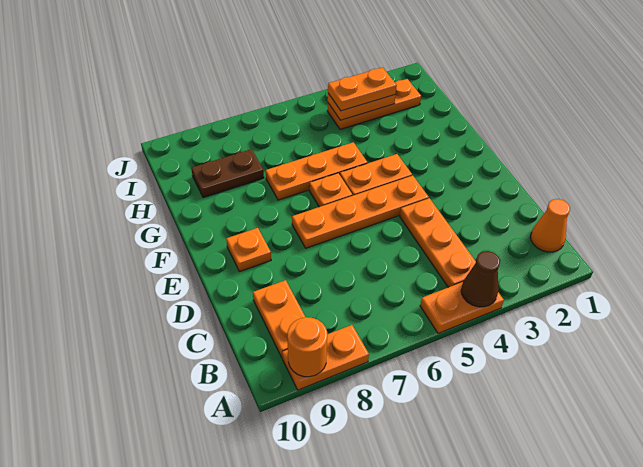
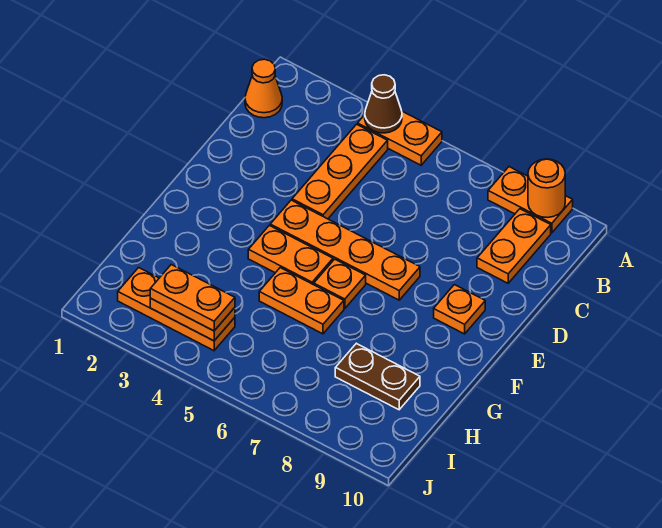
orange 1x3 plate [266,142,367,200] -> orange 1x2 plate [259,268,344,334]

